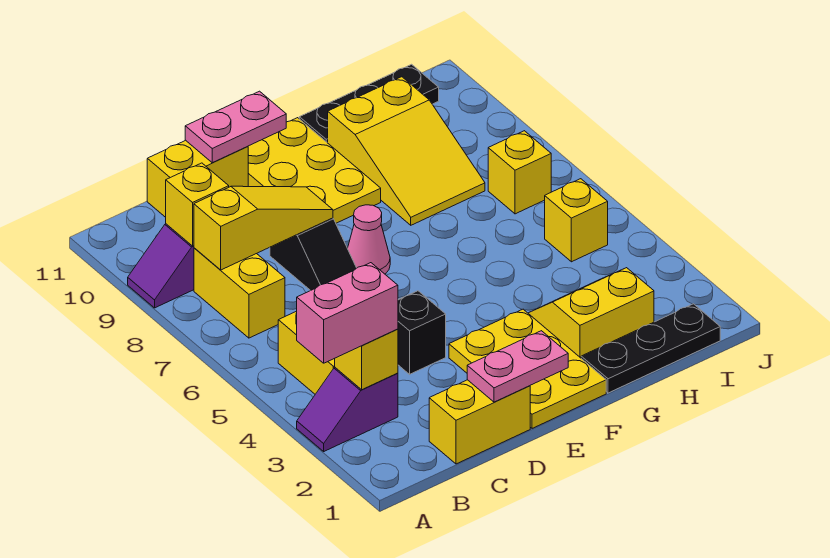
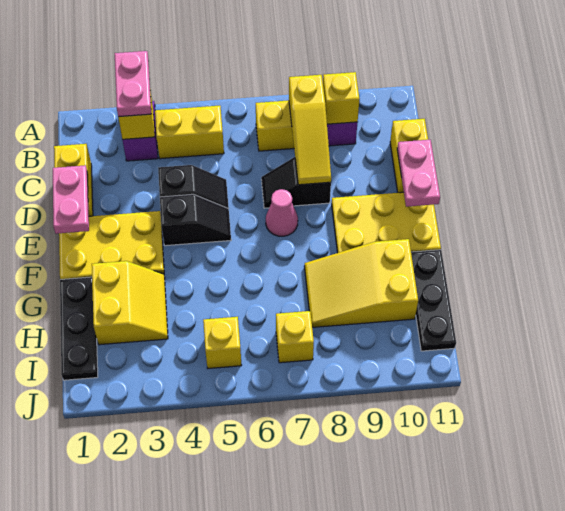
pink 1x2 brick [297,263,398,363] -> pink 1x2 plate [115,51,151,117]
none -> black 1x2 slope [160,194,231,246]

